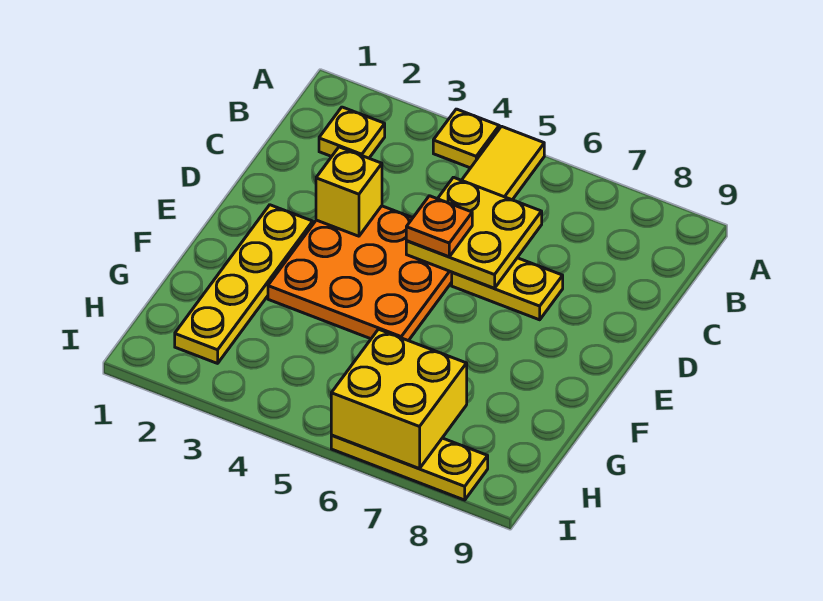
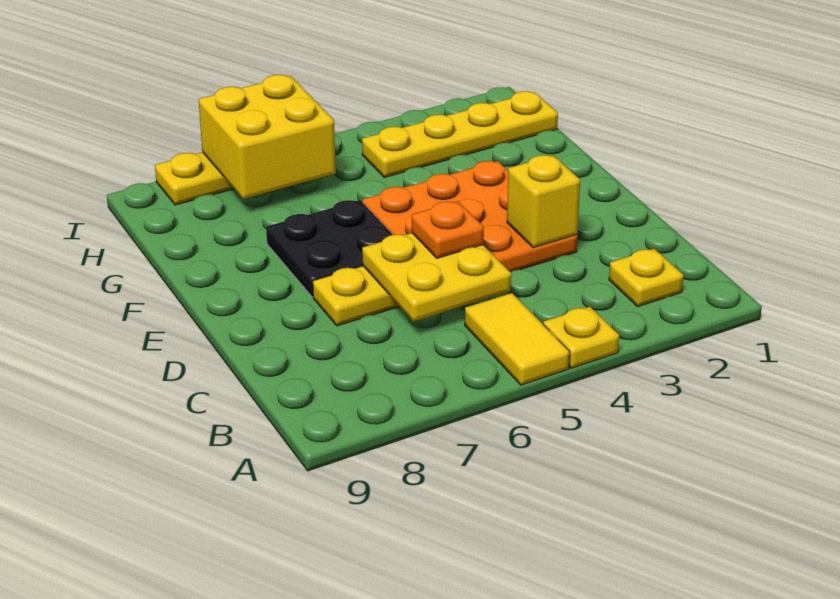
yellow 1x4 plate [175,205,313,363] -> yellow 1x4 plate turned to [362,91,558,177]
none -> black 2x2 plate [266,200,393,297]

